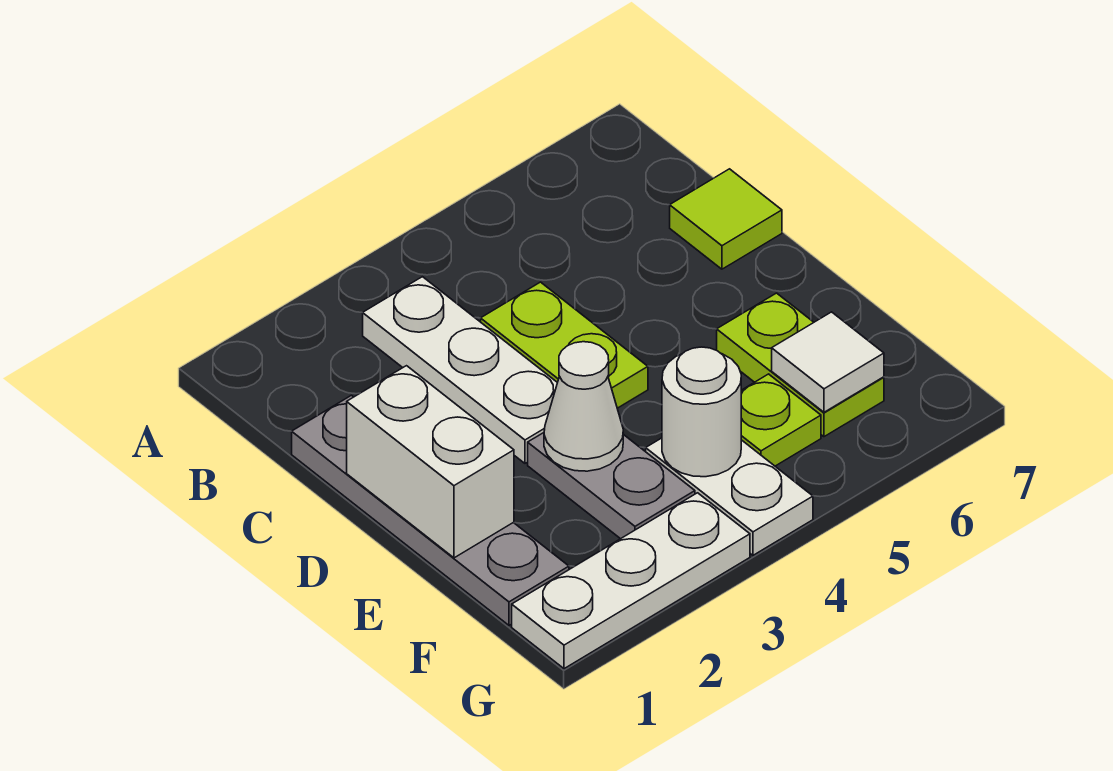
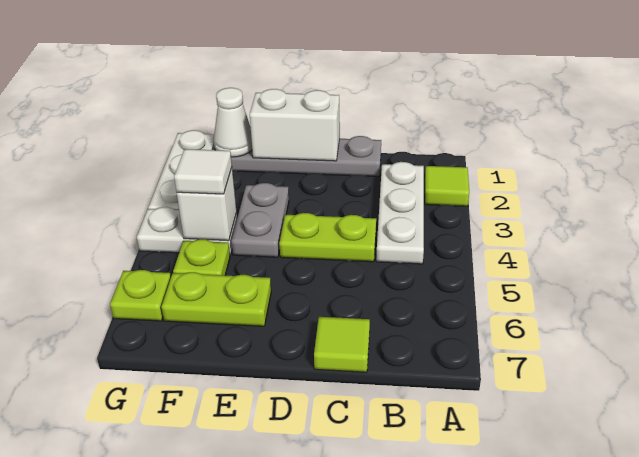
none -> lime 1x1 tile [425,166,469,206]
white 1x3 plate [363,277,557,463] -> white 1x3 plate turned to [376,162,424,264]
grey 1x2 plate [528,433,695,539] -> grey 1x2 plate turned to [231,183,289,257]
white 1x1 cone [544,342,623,471] -> white 1x1 cone moved to [214,88,252,157]
white 1x1 round brick [662,347,741,477] -> white 1x1 brick [177,168,237,241]
white 1x1 tile [772,312,884,412] -> white 1x1 tile moved to [174,149,232,194]
none -> lime 1x1 plate [110,270,171,321]

